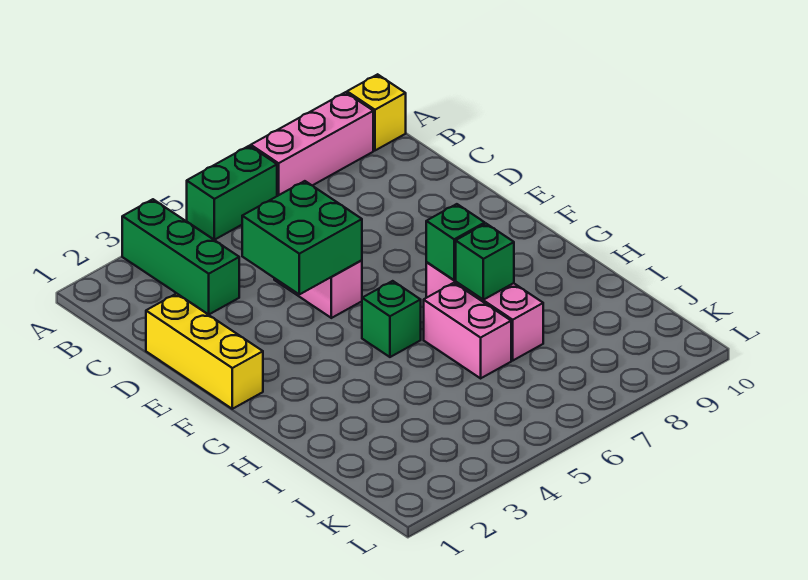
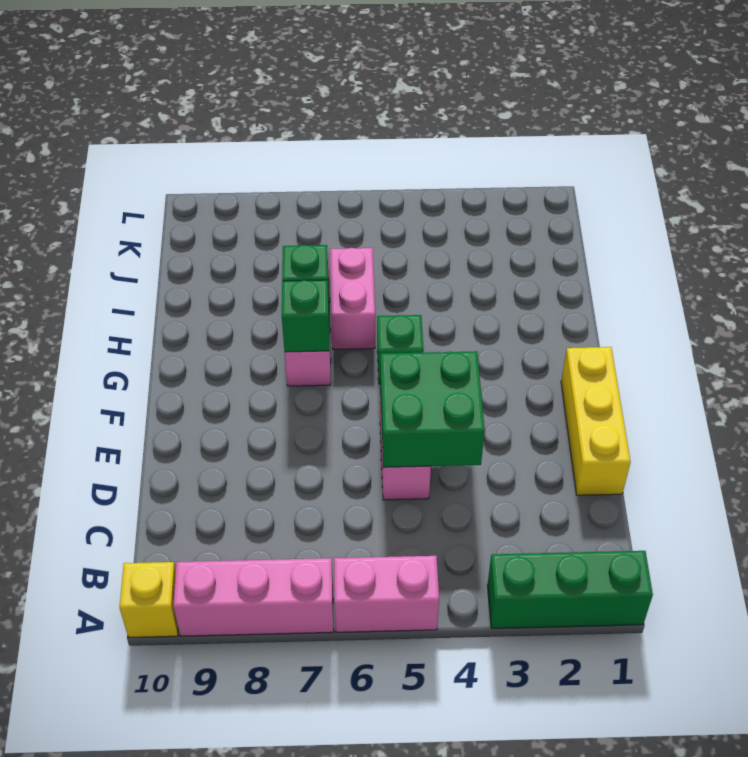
green 1x3 brick [122,199,239,315] -> green 1x3 brick turned to [487,551,653,628]
green 1x2 brick [187,146,277,240] -> pink 1x2 brick [334,556,439,632]

